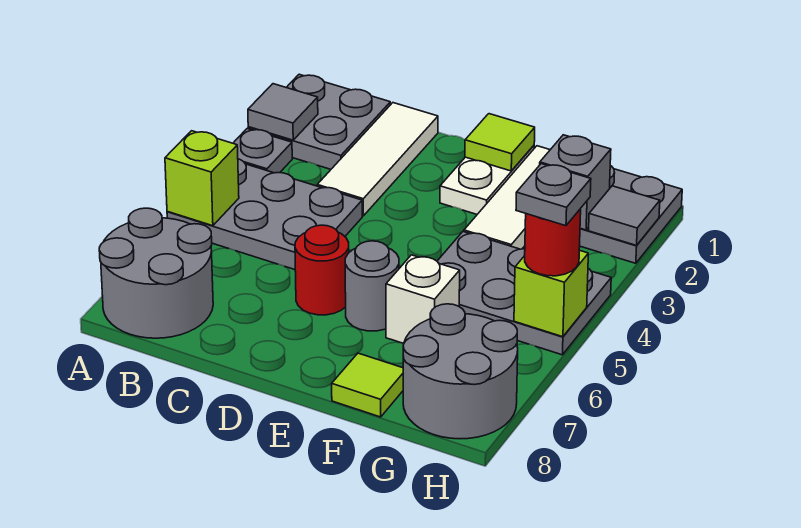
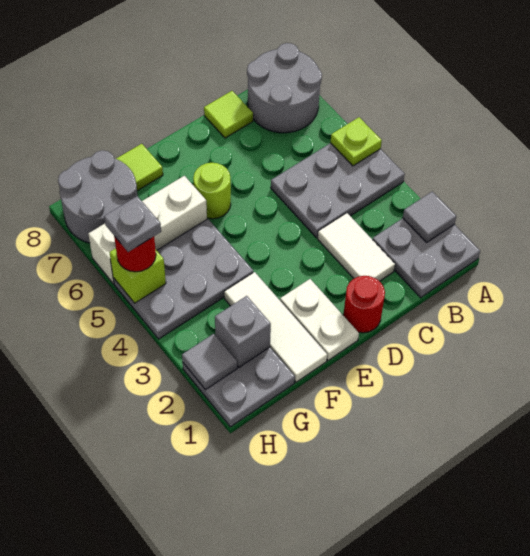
grey 1x1 plate [233,129,292,173] -> none
lime 1x1 brick [165,131,239,226] -> lime 1x1 plate [331,117,382,166]
white 1x3 tile [317,103,438,216] -> white 1x2 tile [318,213,395,281]
red 1x1 round brick [295,225,349,315] -> red 1x1 round brick moved to [343,276,385,333]
lime 1x1 tile [465,114,535,171] -> lime 1x1 tile moved to [204,91,253,138]
grey 1x1 round brick [345,241,399,331] -> lime 1x1 round brick [193,163,231,219]
white 1x1 brick [386,255,460,344] -> white 1x3 brick [88,176,207,284]

